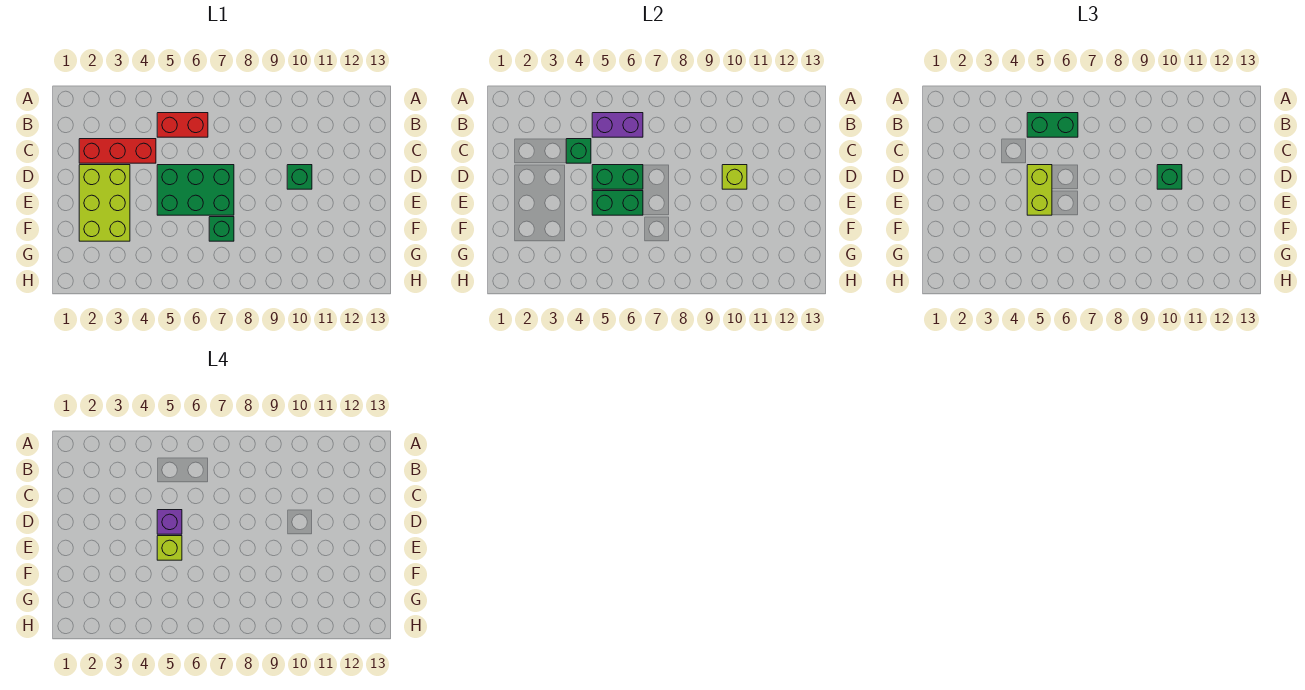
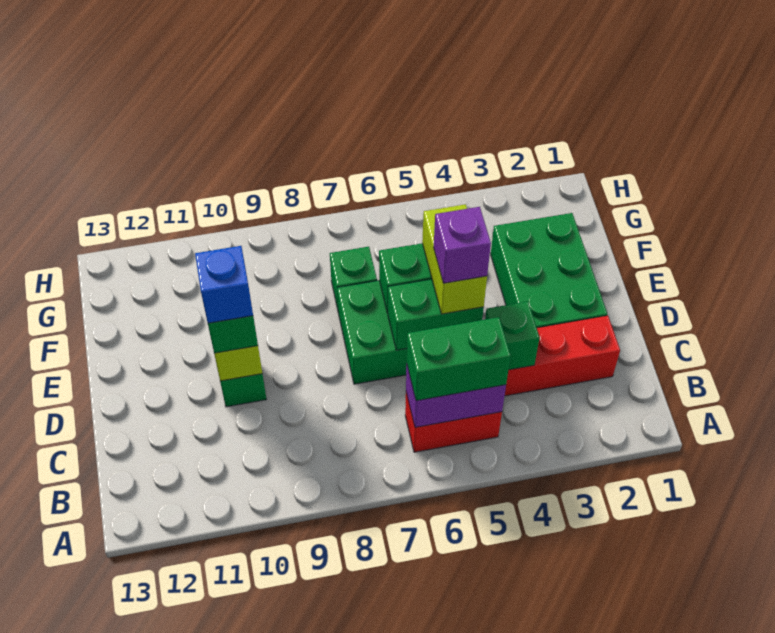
lime 2x3 brick [79,165,130,241] -> green 2x3 brick [491,213,607,328]
none -> blue 1x1 brick [195,246,253,323]
lime 1x1 brick [157,536,182,560] -> none

